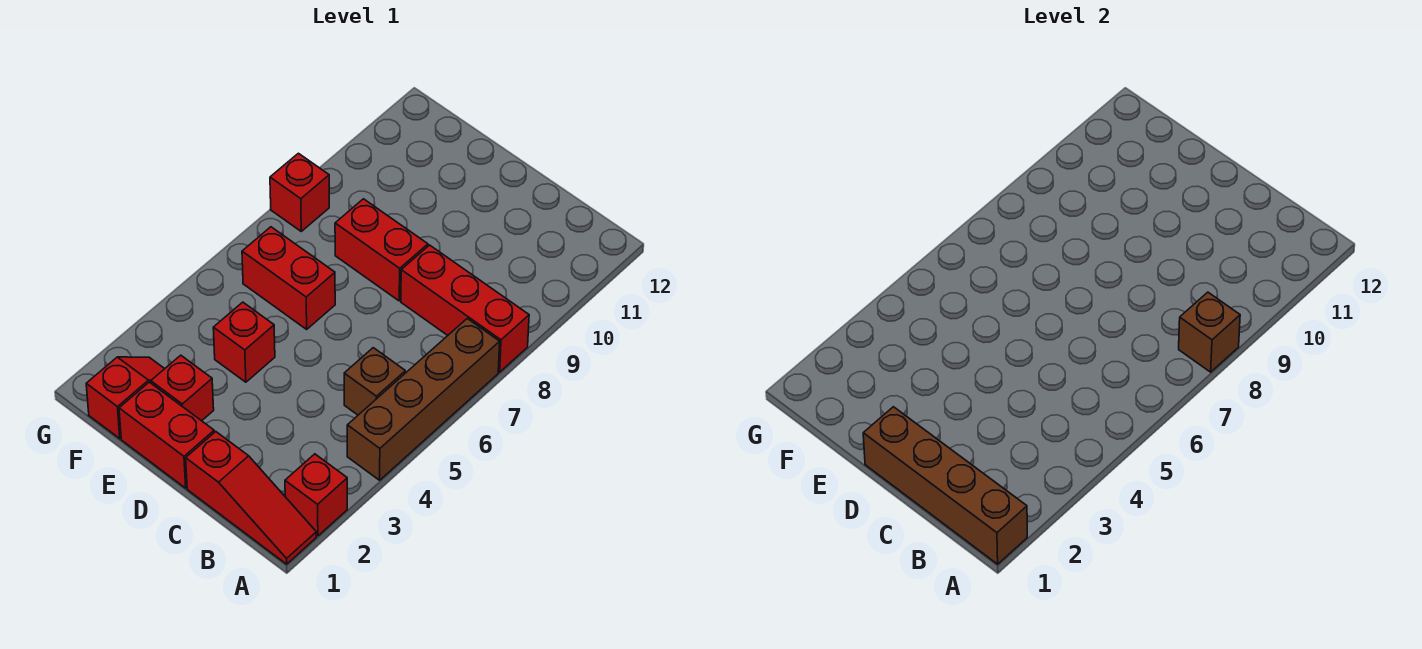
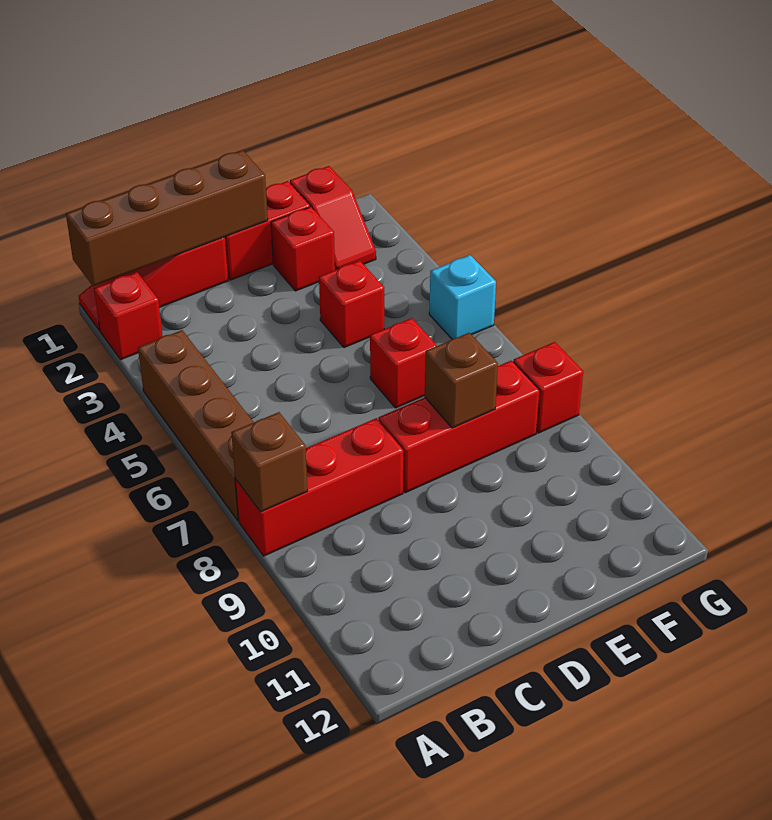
brown 1x1 brick [344,348,405,415] -> brown 1x1 brick moved to [425,333,498,428]
red 1x2 brick [335,199,428,301] -> red 1x3 brick [379,360,540,493]
red 1x2 brick [242,227,335,329] -> red 1x1 brick [370,318,437,408]
none -> cyan 1x1 brick [429,255,496,339]

